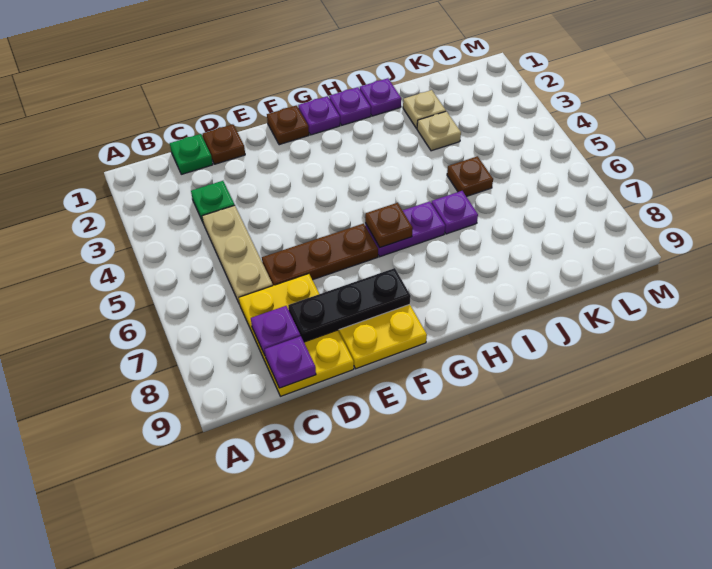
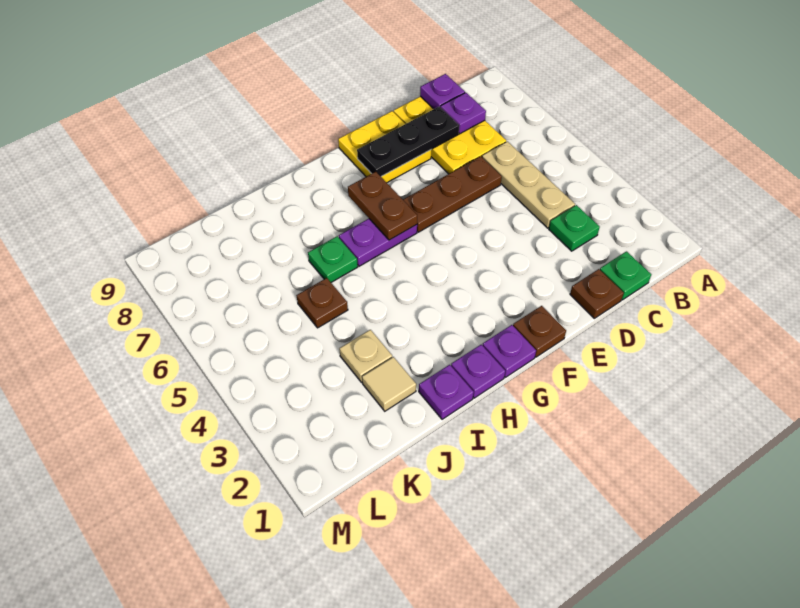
brown 1x1 plate [365,203,413,247] -> brown 1x2 plate [348,172,417,240]
purple 1x1 plate [431,191,478,234] -> green 1x1 plate [308,236,358,282]
tan 1x1 plate [403,90,446,128] -> tan 1x1 tile [362,357,416,411]

